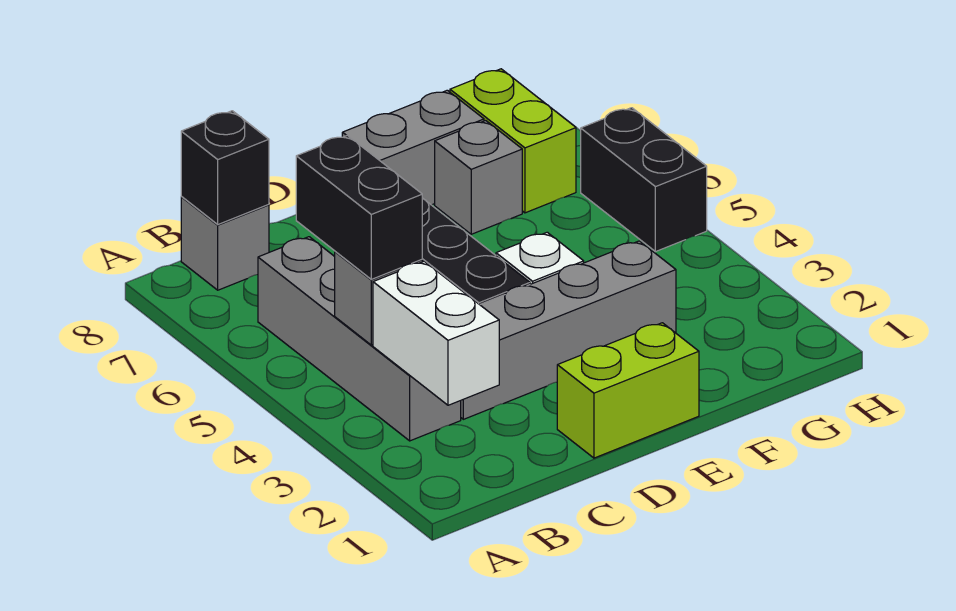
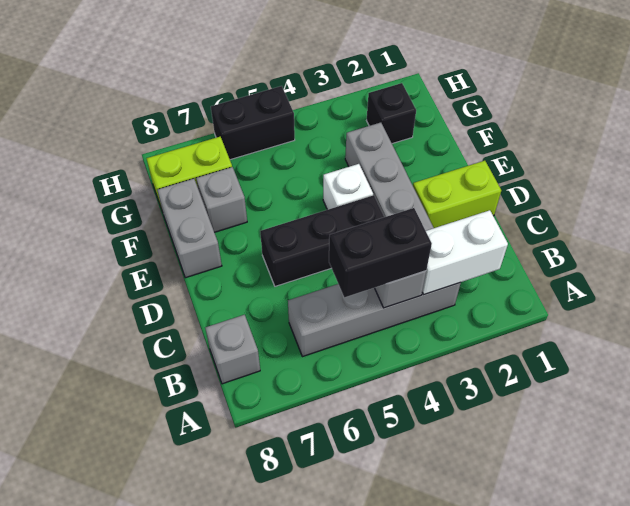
black 1x1 brick [181,111,269,224] -> black 1x1 brick moved to [367,83,416,144]
lime 1x2 brick [557,323,699,458] -> lime 1x2 brick turned to [413,161,501,228]

